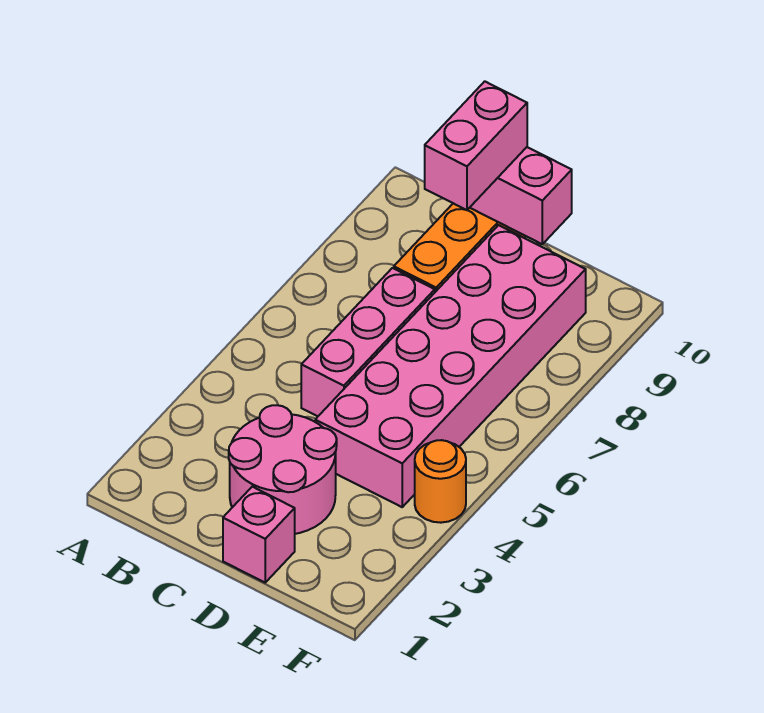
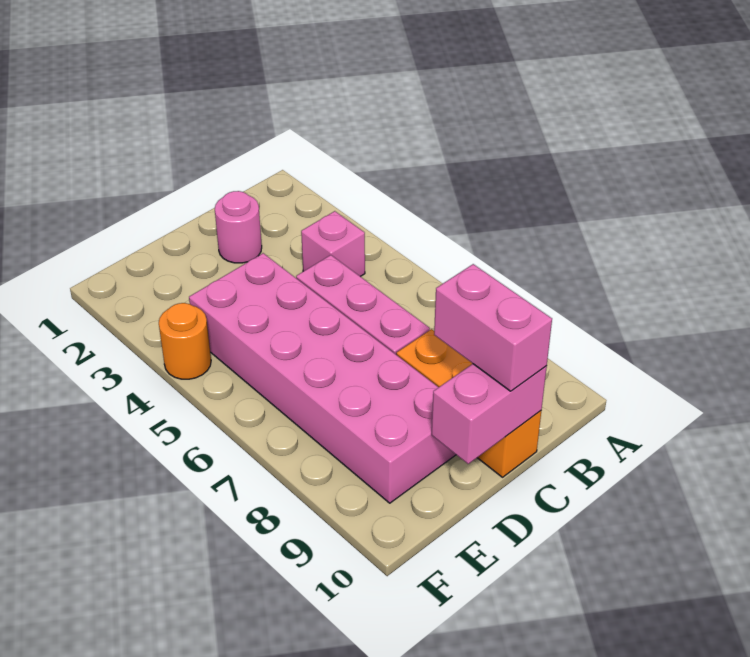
pink 2x2 round brick [229,405,337,534] -> pink 1x1 round brick [215,191,262,263]
pink 1x1 brick [223,487,295,582] -> pink 1x1 brick moved to [301,211,365,276]

